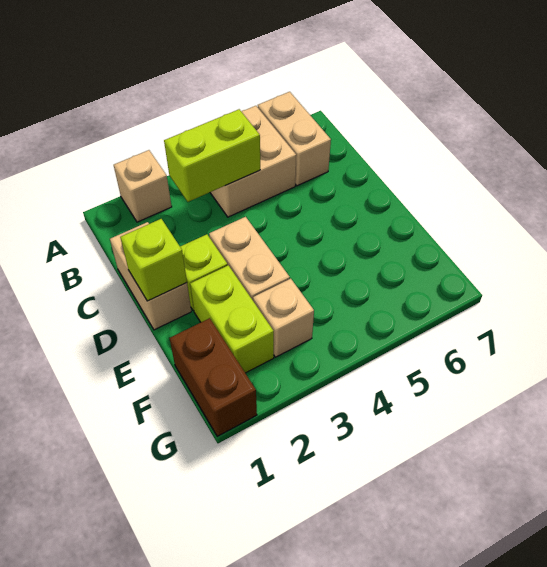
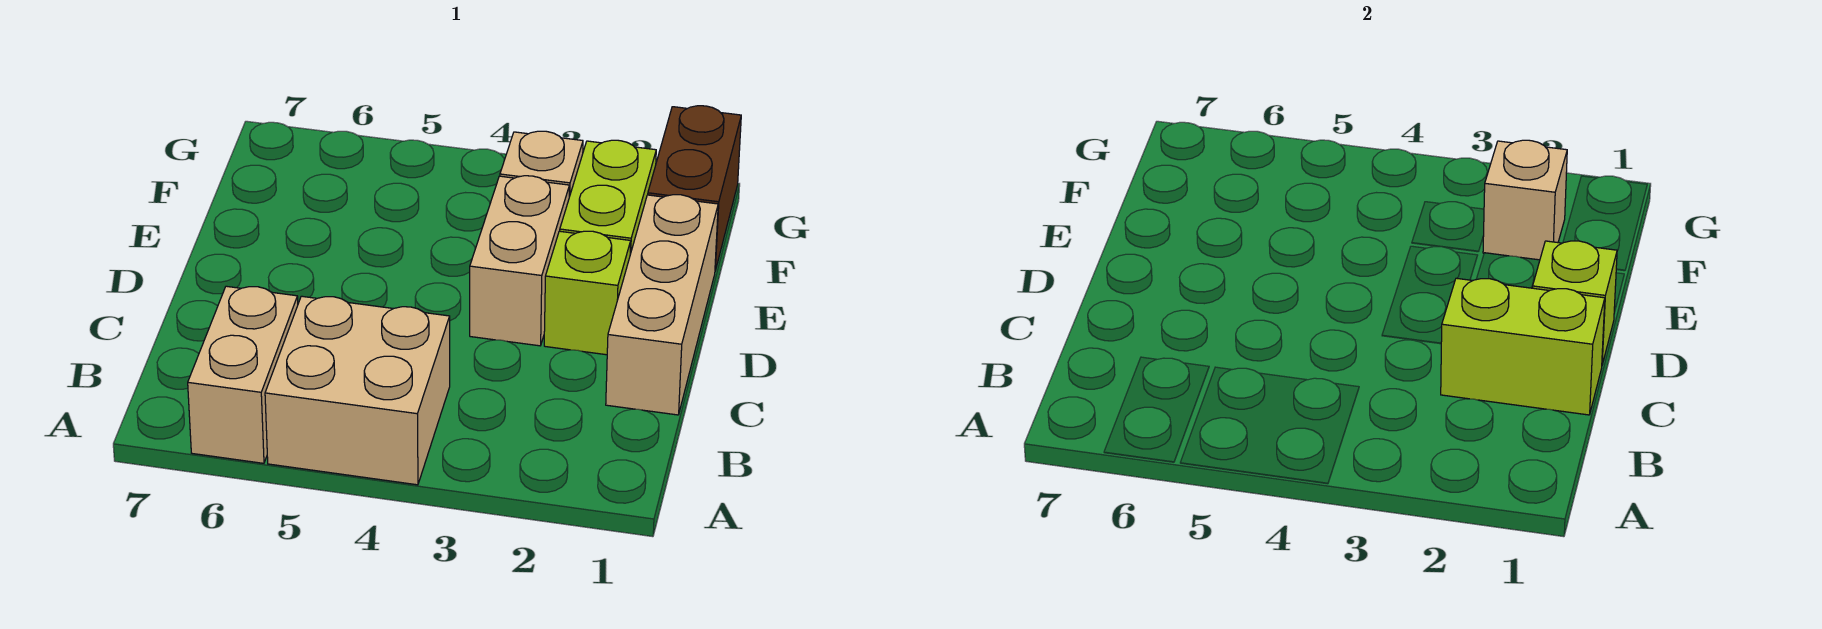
tan 1x1 brick [114,150,172,222] -> tan 1x1 brick moved to [1483,140,1567,260]
lime 1x2 brick [164,109,260,202] -> lime 1x2 brick moved to [1441,278,1605,415]
tan 1x2 brick [110,222,191,330] -> tan 1x3 brick [606,195,718,415]

